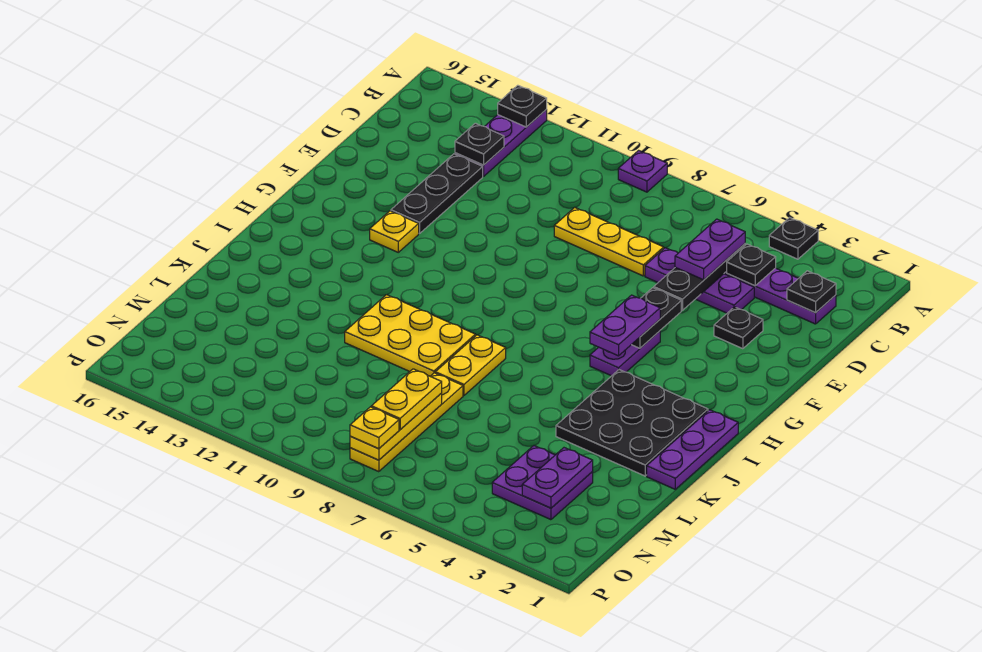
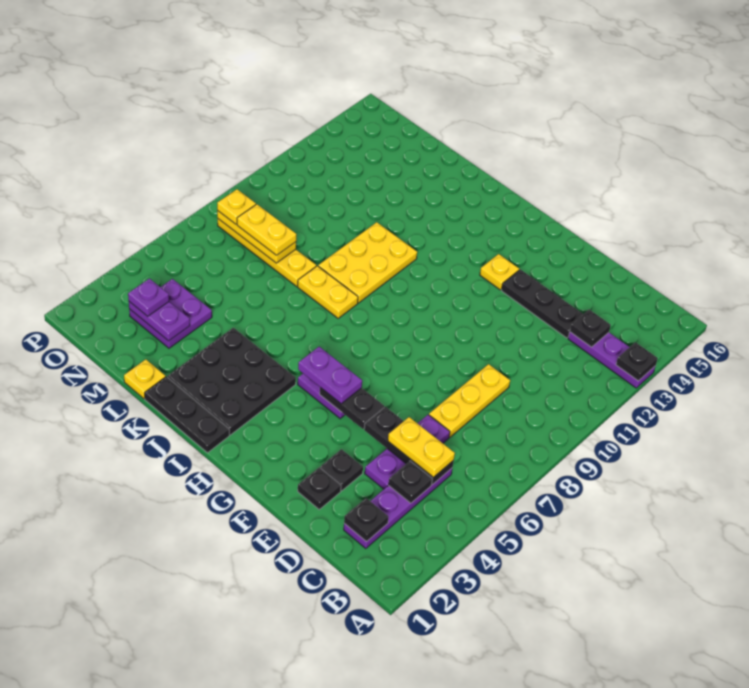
black 1x1 plate [769,218,818,259] -> black 1x1 plate moved to [298,467,341,509]
purple 1x1 plate [618,150,667,192] -> purple 1x1 plate moved to [128,279,169,316]
purple 1x2 plate [675,219,745,280] -> yellow 1x2 plate [388,417,455,477]
purple 1x3 plate [647,410,738,489] -> black 1x3 plate [145,377,229,453]
none -> yellow 1x1 plate [124,359,166,399]

